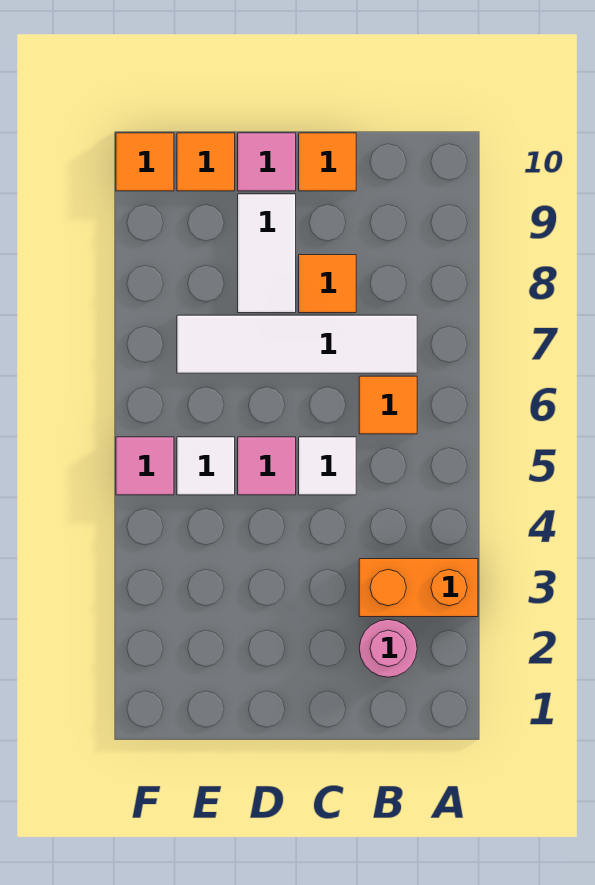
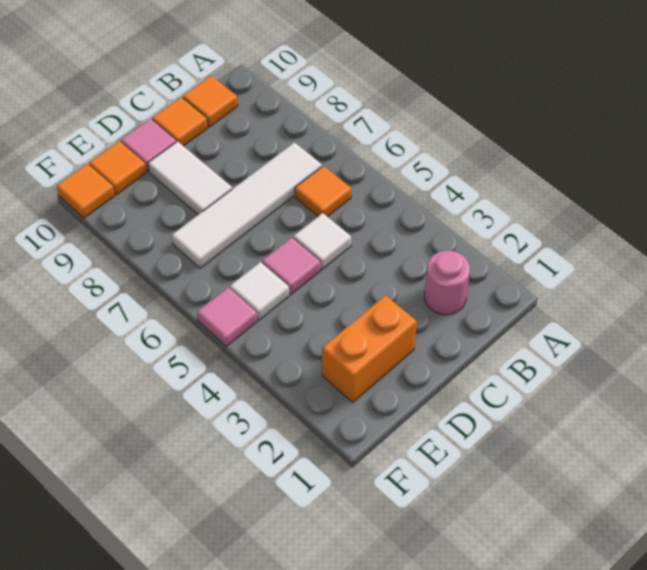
orange 1x2 brick [359,559,478,617] -> orange 1x2 brick moved to [322,295,417,402]
orange 1x1 tile [299,255,356,313] -> orange 1x1 tile moved to [183,76,238,127]

